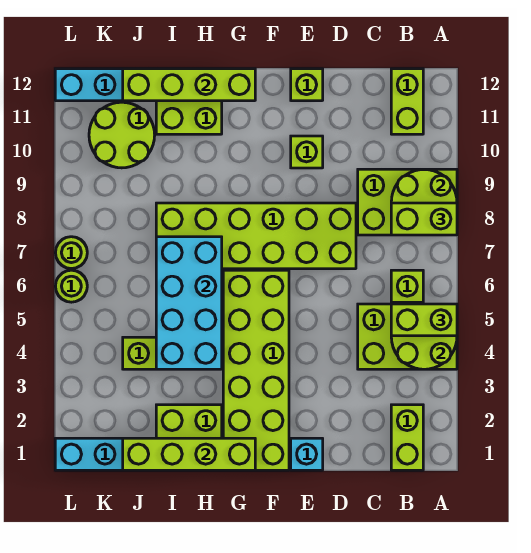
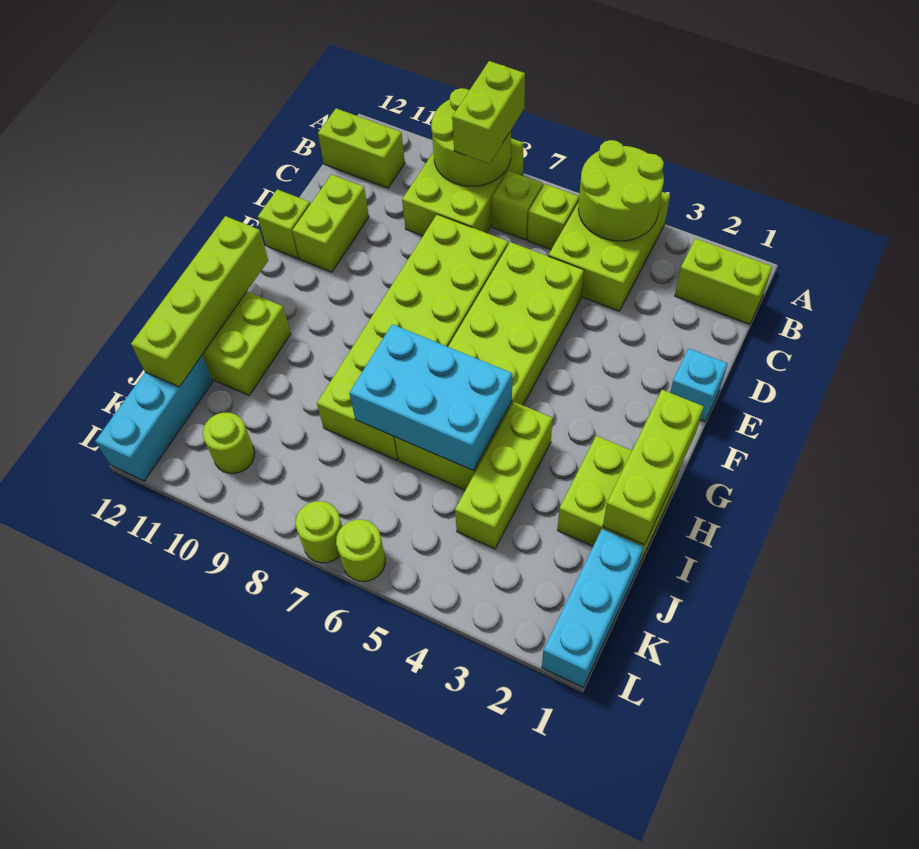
lime 1x2 brick [391,304,457,336] -> lime 1x2 brick moved to [292,175,369,272]
lime 1x1 brick [291,136,323,168] -> lime 1x1 brick moved to [492,171,543,240]
lime 2x6 brick [223,270,289,470] -> lime 2x6 brick turned to [395,242,584,490]
lime 1x4 brick [123,438,255,470] -> lime 1x3 brick [603,390,704,545]
cyan 2x4 brick [156,237,222,369] -> cyan 2x3 brick [349,324,512,471]
lime 2x2 round brick [89,102,155,168] -> lime 1x1 round brick [203,413,255,474]

